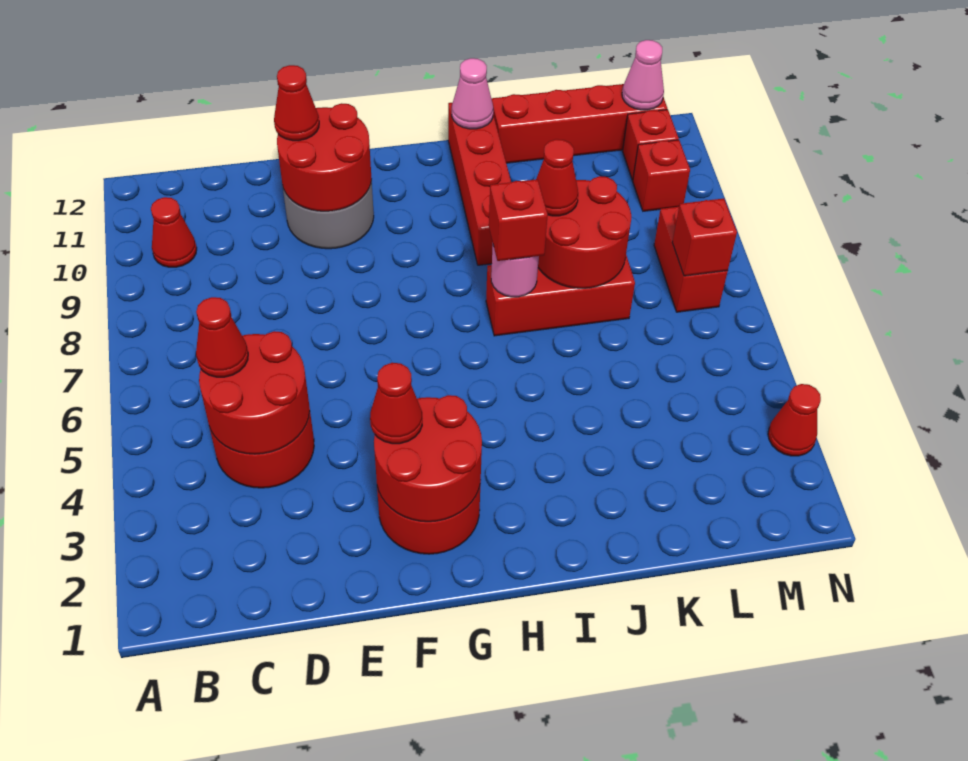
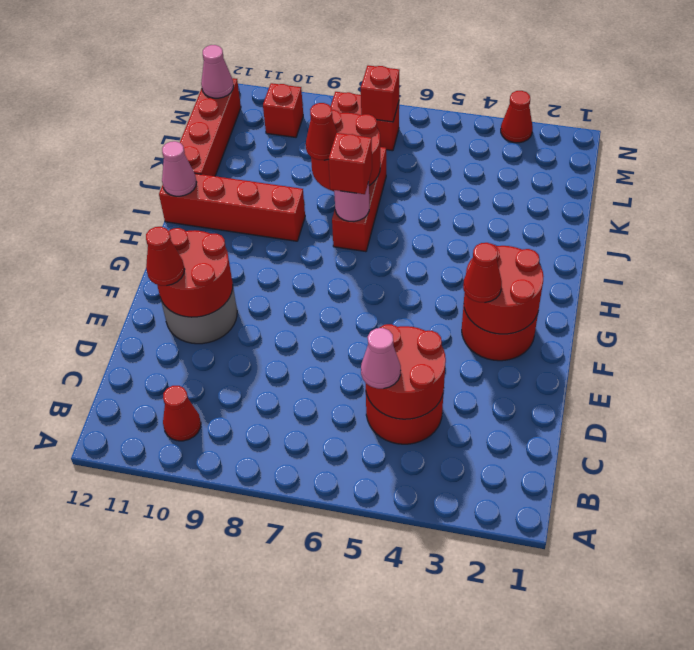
red 1x1 cone [196,297,248,377] -> pink 1x1 cone [361,328,401,389]
red 1x1 brick [623,110,679,180] -> none

